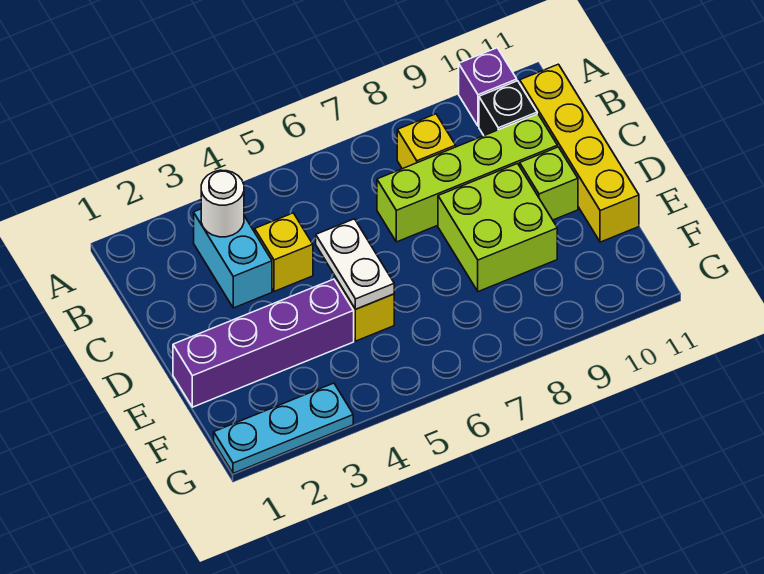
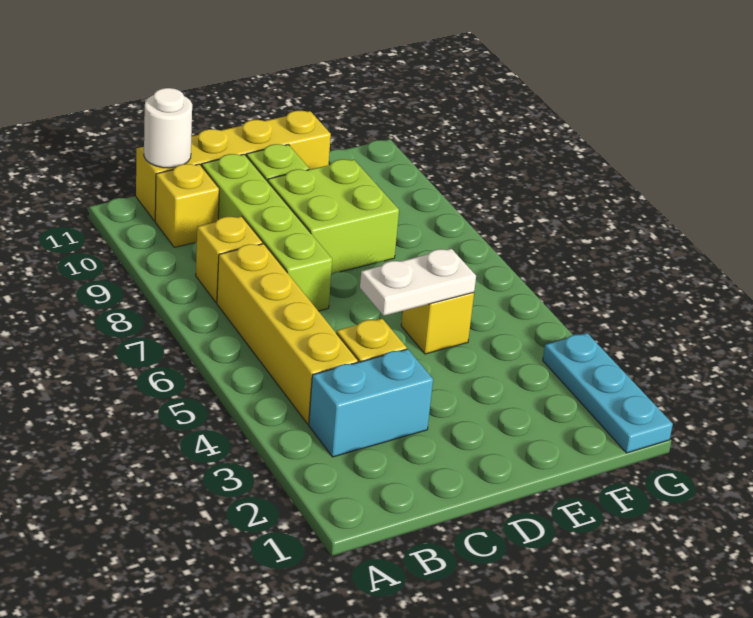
purple 1x1 brick [459,48,517,126] -> none
white 1x1 round brick [201,170,244,237] -> white 1x1 round brick moved to [144,88,192,168]
none -> yellow 1x4 brick [217,244,358,424]
black 1x1 brick [479,81,537,135] -> yellow 1x1 brick [155,164,219,247]
purple 1x4 brick [173,279,354,407] -> none

